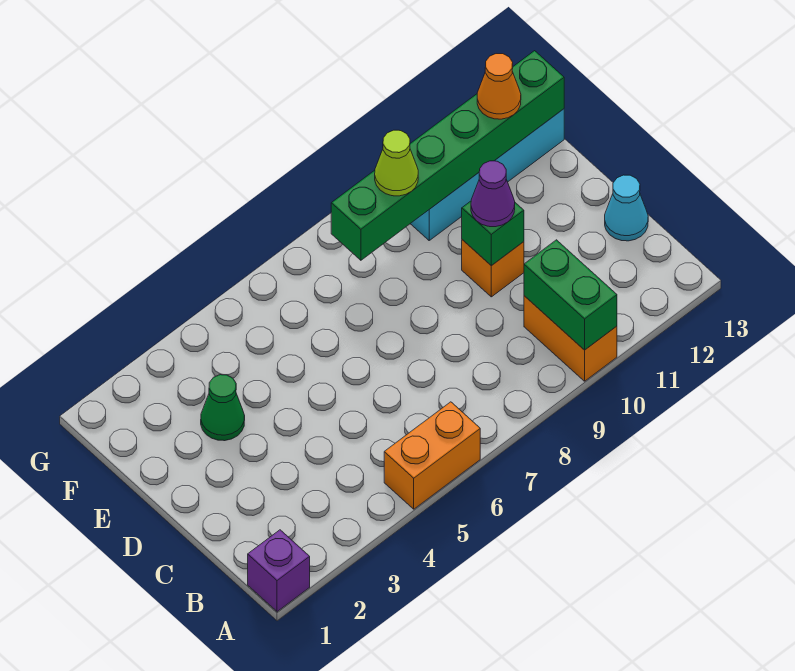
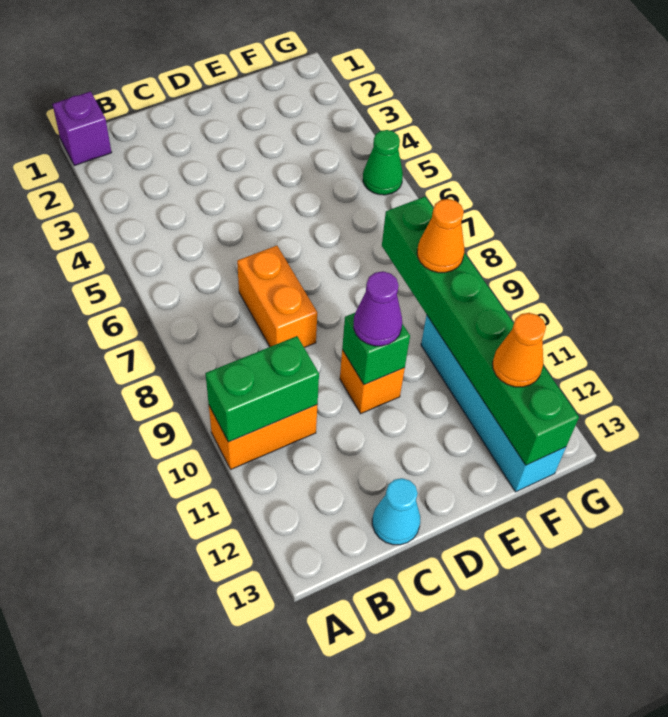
orange 1x2 brick [384,402,480,509] -> orange 1x2 brick moved to [237,246,317,348]
green 1x1 cone [201,375,245,441] -> green 1x1 cone moved to [363,130,403,195]
lime 1x1 cone [375,130,418,196] -> orange 1x1 cone [417,199,465,273]

